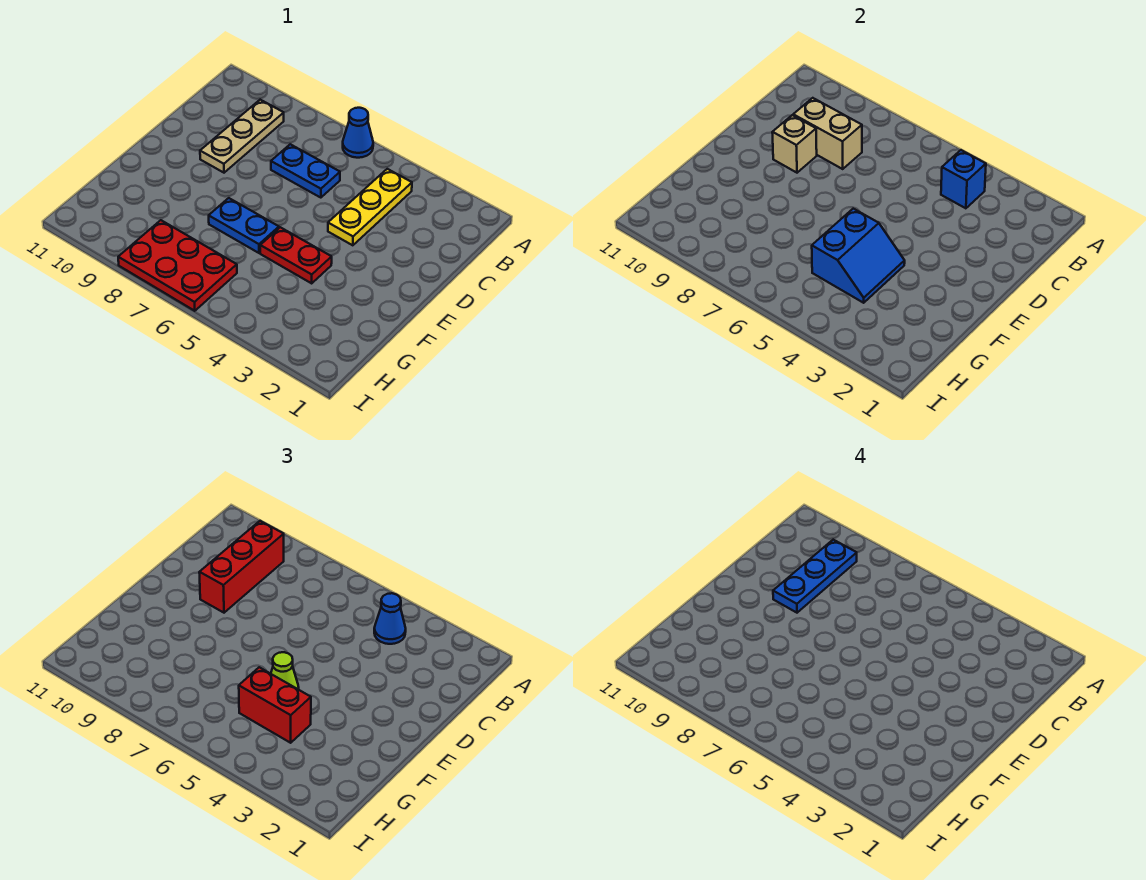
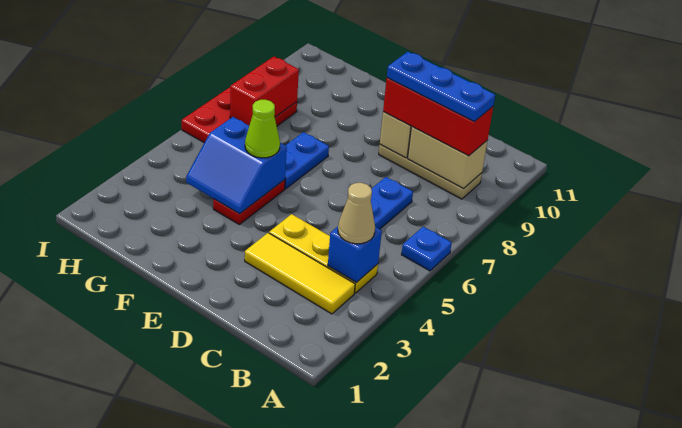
blue 1x1 cone [343,108,373,158] -> blue 1x1 plate [401,227,452,271]
none -> yellow 1x3 tile [245,233,355,314]
blue 1x1 cone [374,593,406,644] -> tan 1x1 cone [338,183,375,244]
tan 1x2 brick [793,98,862,169] -> tan 1x2 brick turned to [408,127,488,189]
red 1x2 brick [239,667,311,743] -> red 1x2 brick moved to [230,57,299,125]

